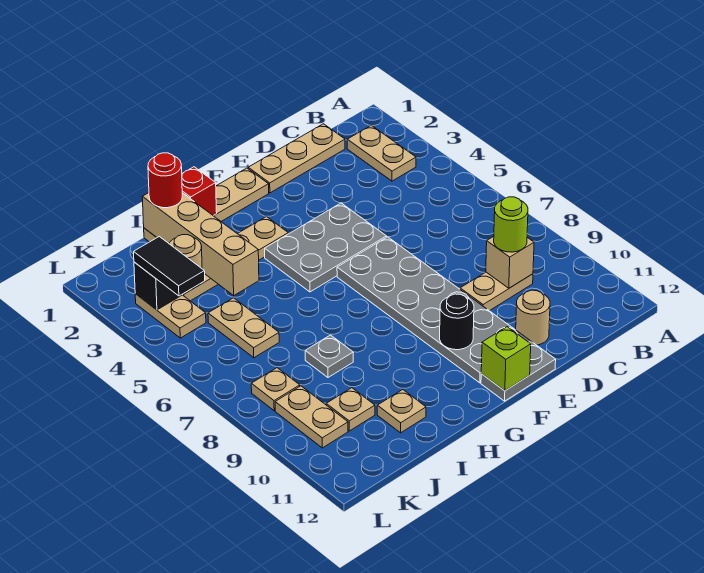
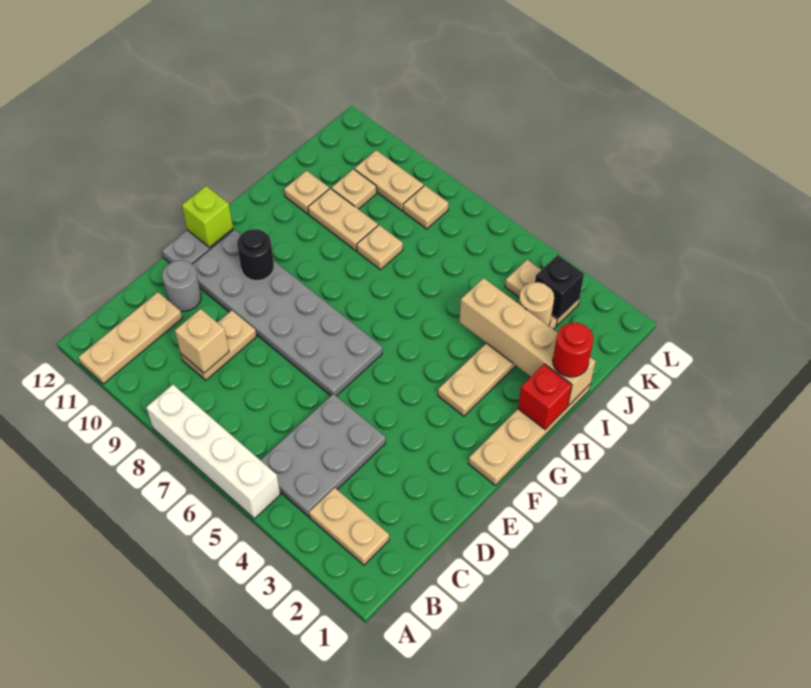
none -> white 1x4 brick [146,385,280,519]
tan 1x3 plate [248,124,345,193] -> tan 1x3 plate moved to [79,292,182,384]
lime 1x1 round brick [494,197,528,252] -> none
tan 1x1 round brick [516,290,550,345] -> grey 1x1 round brick [162,260,201,311]
grey 2x3 plate [265,203,387,292] -> grey 2x3 plate moved to [261,394,386,517]
grey 1x1 plate [305,335,353,377] -> tan 1x1 plate [357,225,403,270]
tan 1x2 plate [208,298,279,358] -> tan 1x2 plate moved to [308,188,378,251]
black 1x2 tile [134,237,205,296] -> none

